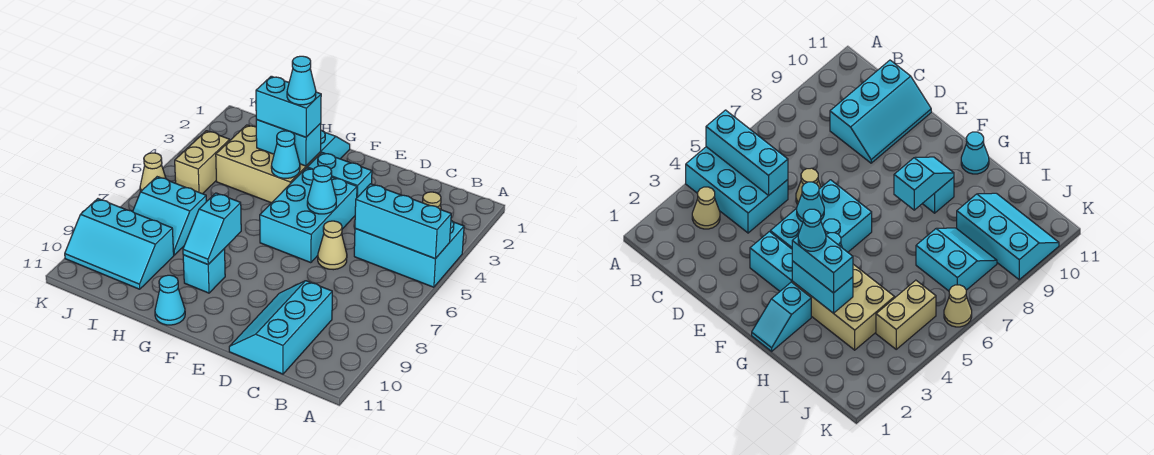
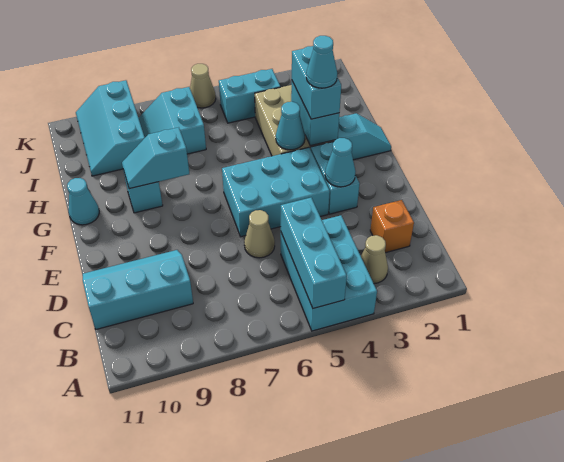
none -> orange 1x1 brick [370,200,414,253]
cyan 1x1 cone [307,166,336,214] -> cyan 1x1 cone moved to [325,138,356,187]
tan 1x2 brick [175,131,230,194] -> cyan 1x2 brick [219,69,280,123]

